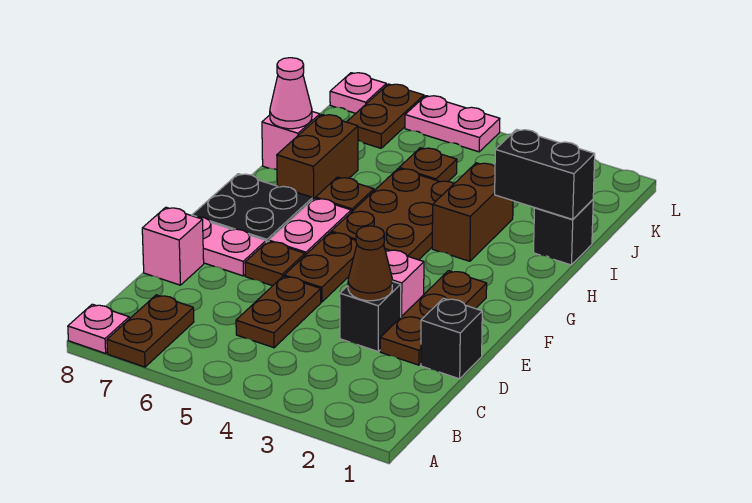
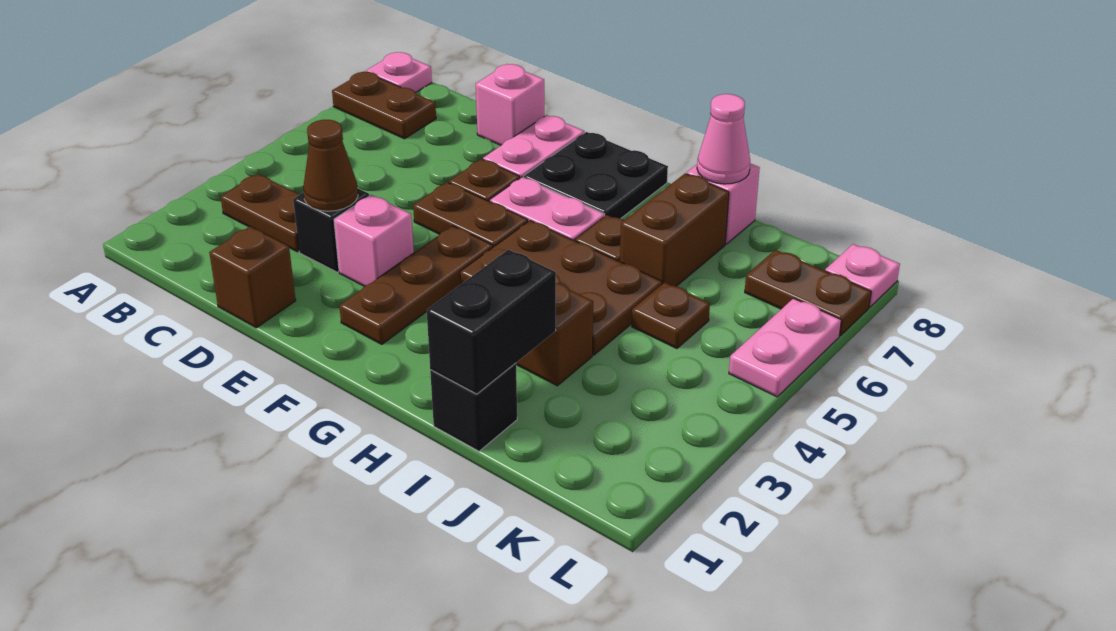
brown 1x2 plate [236,276,321,348] -> brown 1x2 plate moved to [221,174,299,252]
black 1x1 brick [421,298,482,379] -> brown 1x1 brick [209,226,296,328]
brown 1x3 plate [380,271,487,365] -> brown 1x3 plate turned to [339,226,493,344]
brown 1x2 brick [277,115,358,199] -> brown 1x2 brick turned to [620,173,729,286]

